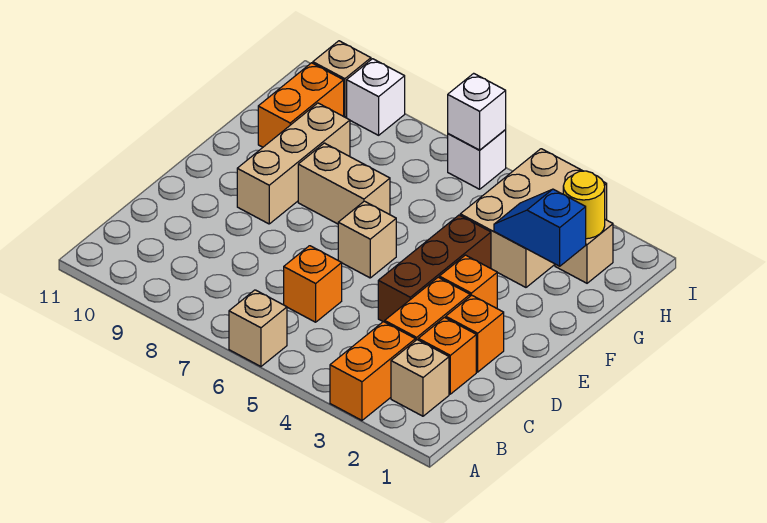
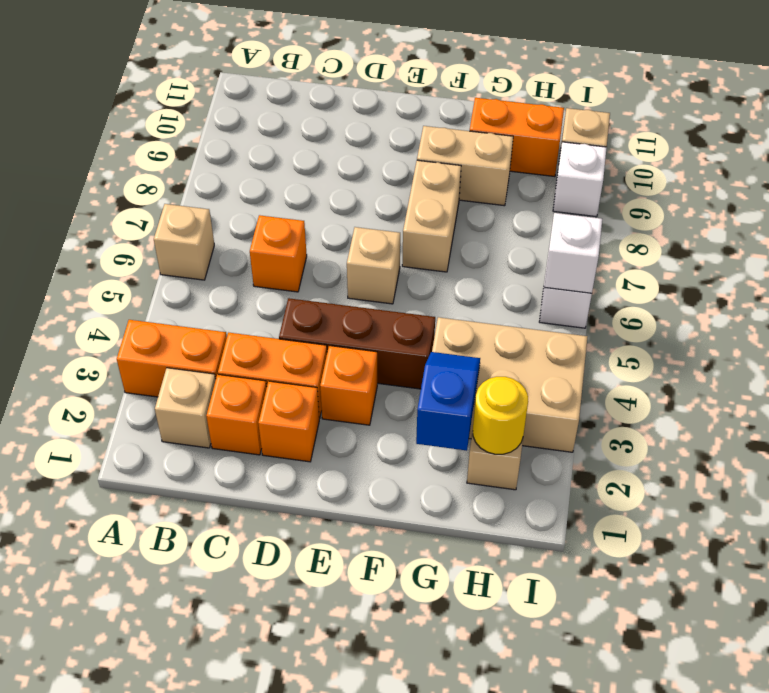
tan 1x3 brick [237,103,350,224] -> tan 1x2 brick [417,126,513,206]

